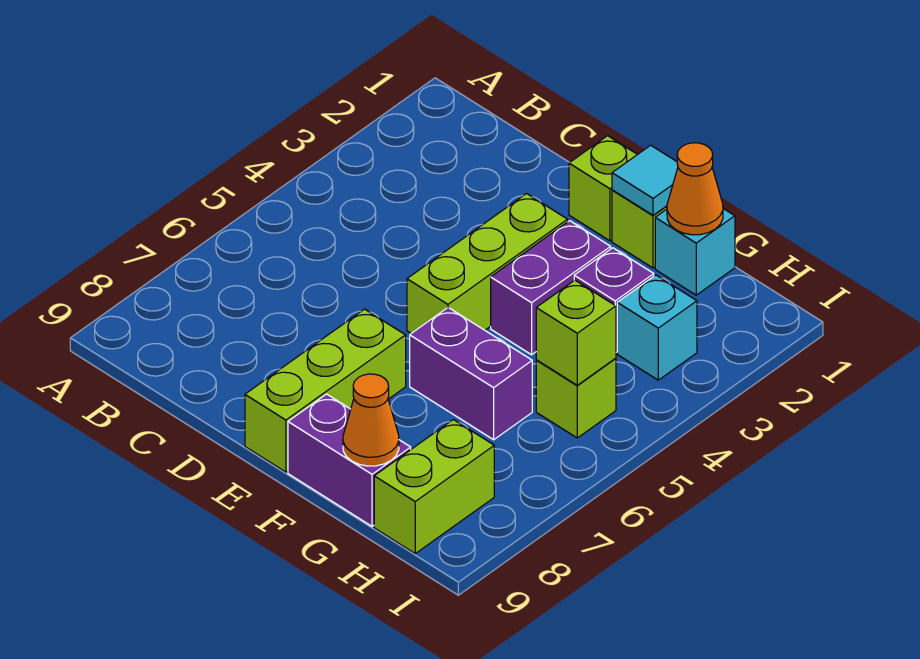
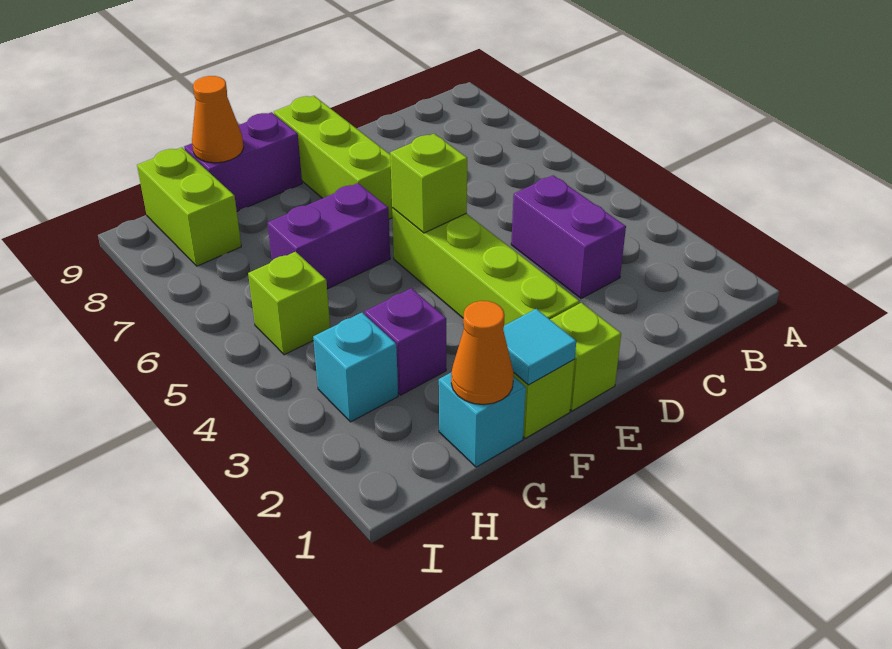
lime 1x3 brick [407,194,568,333] -> lime 1x4 brick [392,208,579,325]
purple 1x2 brick [491,221,611,355] -> purple 1x2 brick moved to [511,175,626,299]
lime 1x1 brick [536,280,616,385] -> lime 1x1 brick moved to [390,134,467,233]

